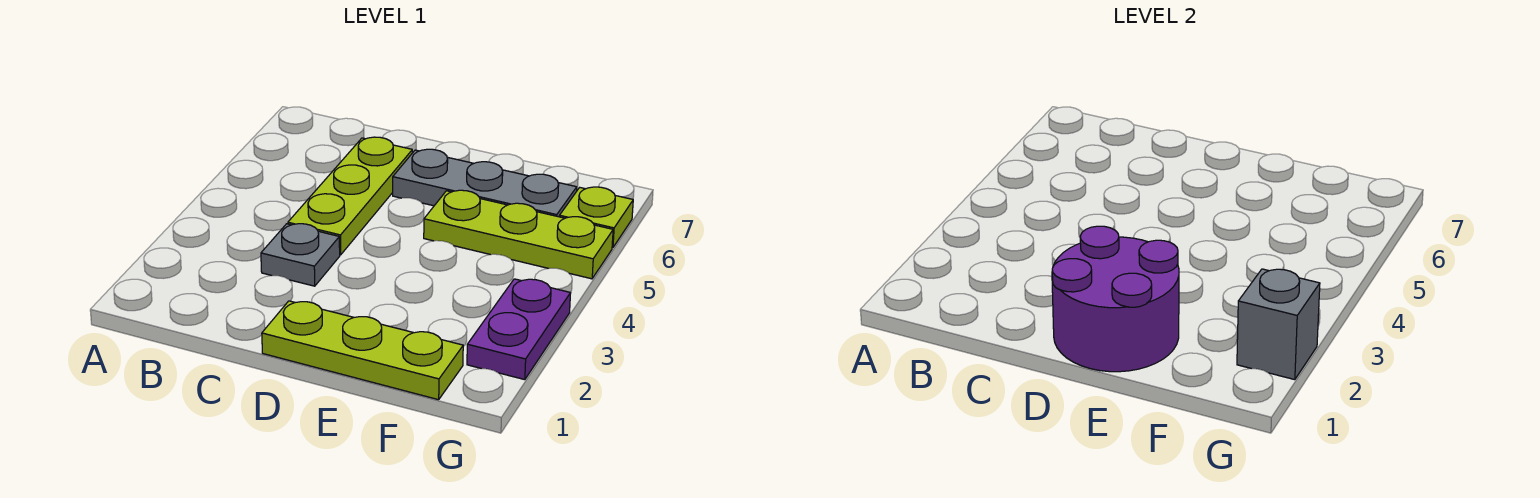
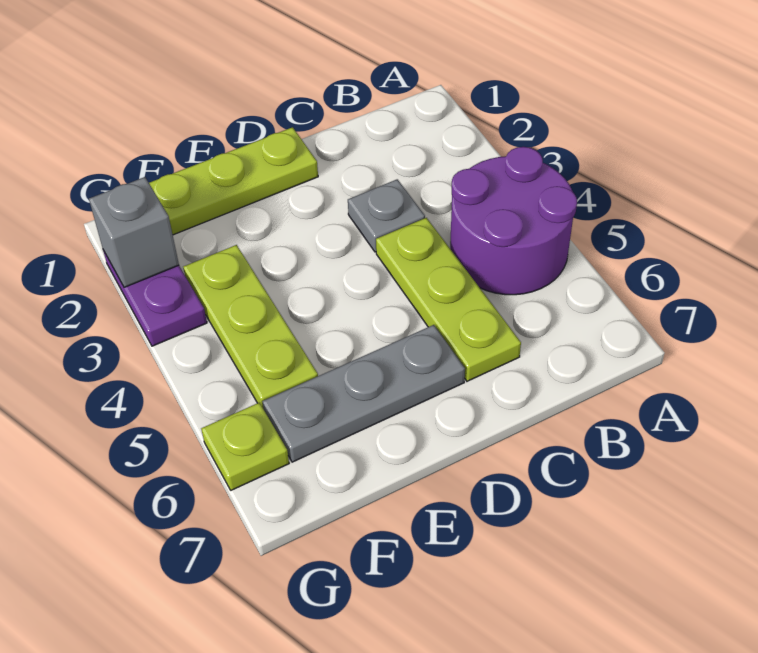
purple 2x2 round brick [1052,226,1179,372] -> purple 2x2 round brick moved to [450,147,577,295]
lime 1x3 plate [424,190,613,279] -> lime 1x3 plate turned to [183,245,318,409]

